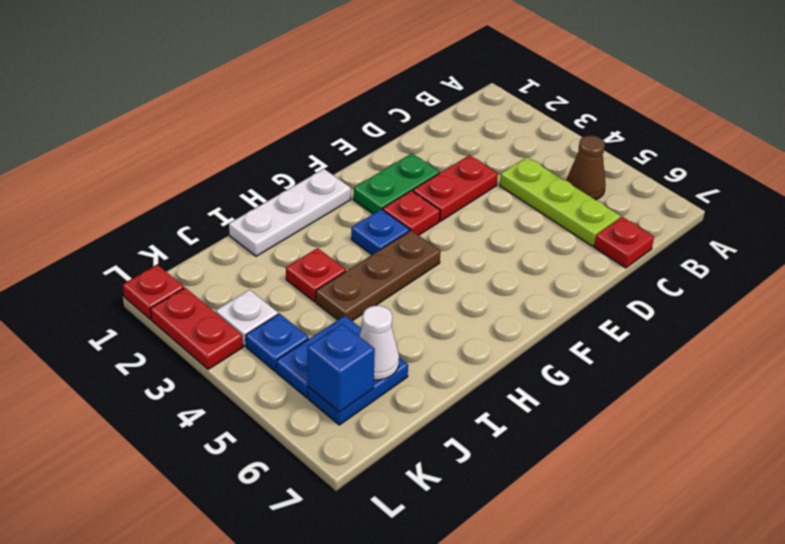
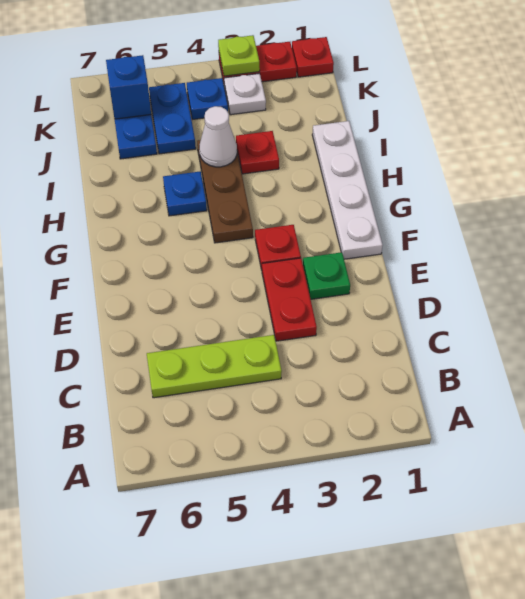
brown 1x1 cone [566,136,606,200] -> none
red 1x1 plate [594,217,654,268] -> none
green 1x2 plate [353,153,440,214] -> green 1x1 plate [303,252,350,299]
white 1x3 plate [229,169,351,256] -> white 1x4 plate [312,121,383,259]
blue 1x1 plate [351,209,410,255] -> blue 1x1 plate moved to [163,171,207,216]
white 1x1 cone [359,306,399,380] -> white 1x1 cone moved to [199,106,237,167]
none -> lime 1x1 plate [218,35,260,76]

